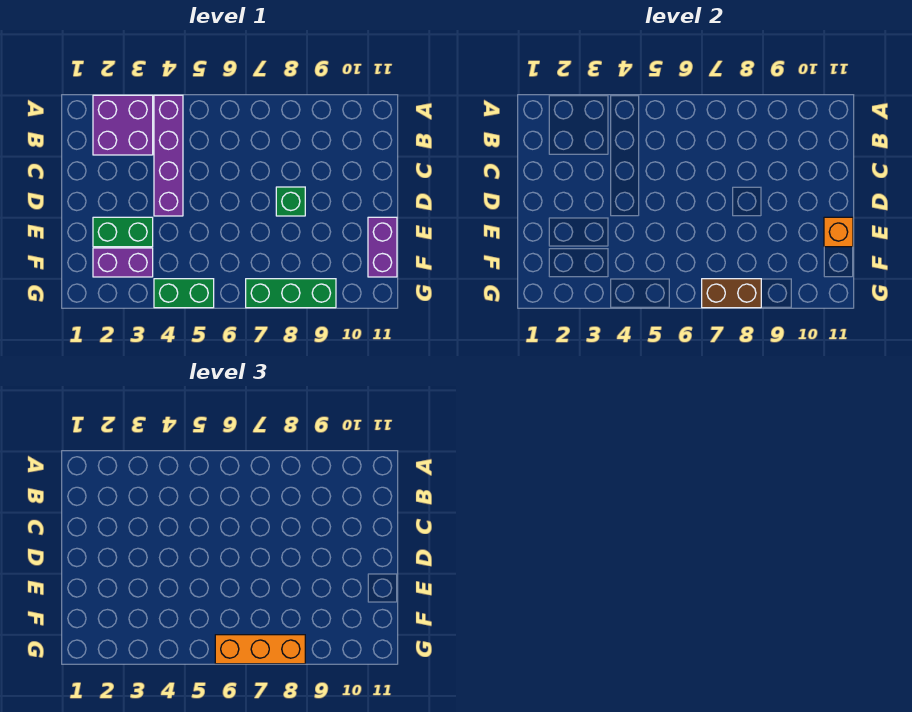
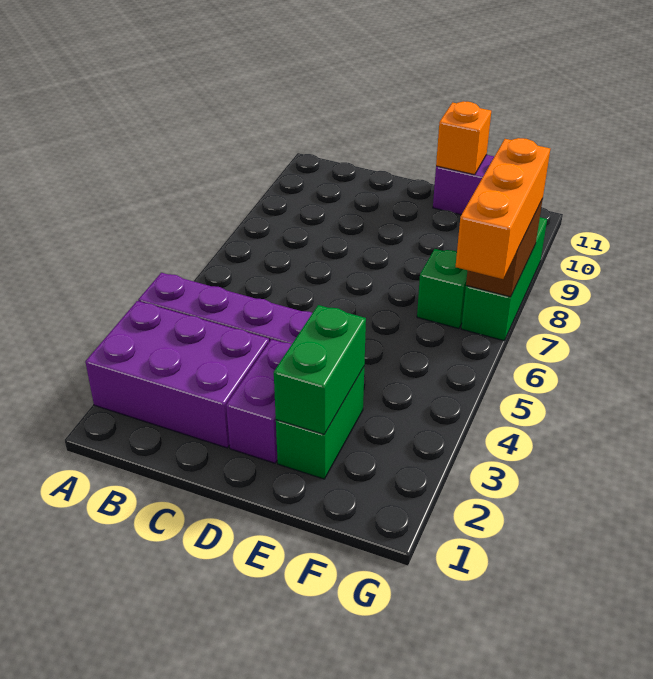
purple 2x2 brick [93,95,153,155] -> purple 2x3 brick [85,301,269,448]
green 1x1 brick [276,187,305,216] -> green 1x1 brick moved to [417,249,468,329]
purple 1x2 brick [93,248,153,277] -> purple 1x2 brick moved to [226,339,292,463]
green 1x2 brick [154,279,214,308] -> green 1x2 brick moved to [274,305,366,434]

